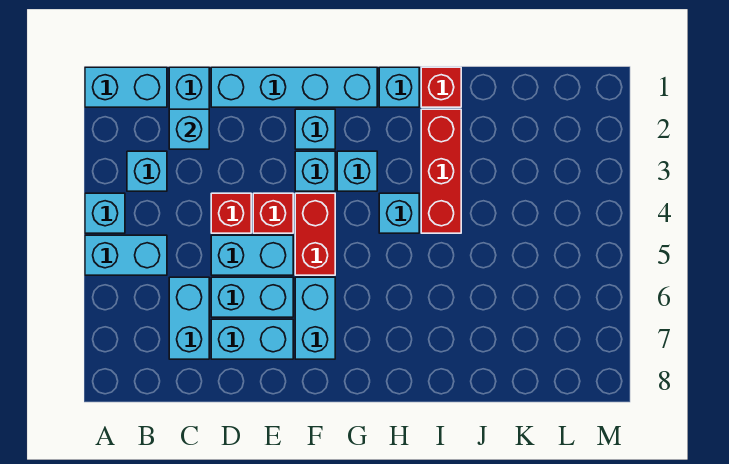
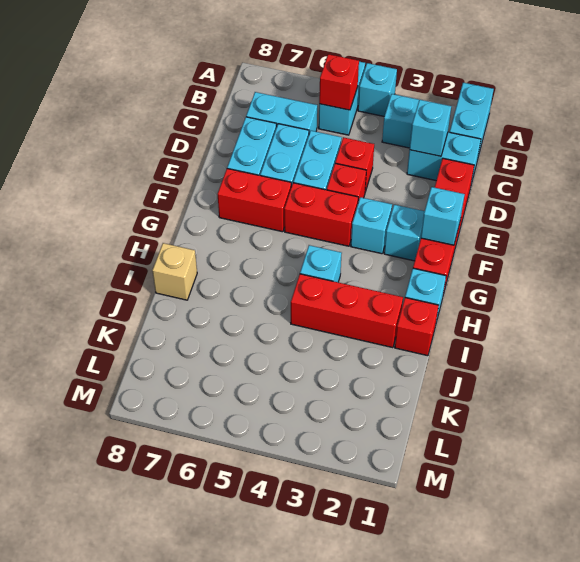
none -> red 1x1 brick [319,54,359,110]
cyan 1x4 brick [211,67,377,107] -> red 1x4 brick [413,158,474,295]
cyan 1x2 brick [295,277,335,359] -> red 1x2 brick [218,169,291,232]
cyan 1x1 brick [337,151,377,191] -> cyan 1x1 brick moved to [421,187,465,245]
none -> tan 1x1 brick [152,243,197,300]

